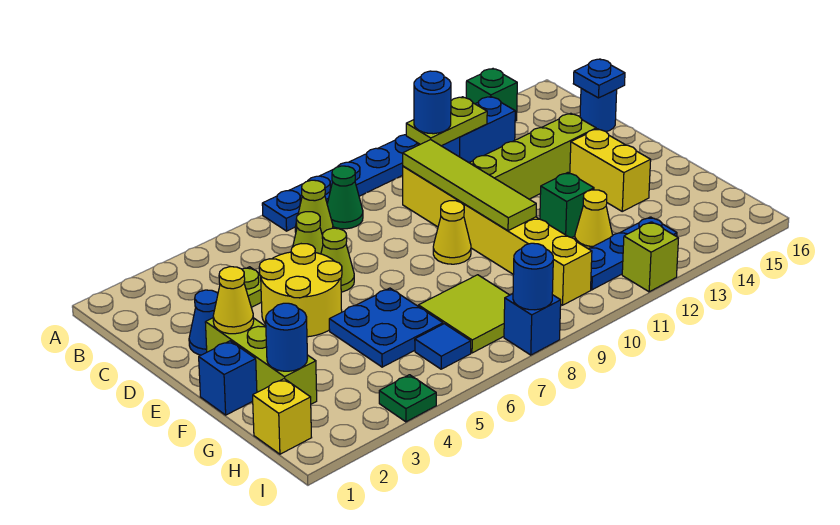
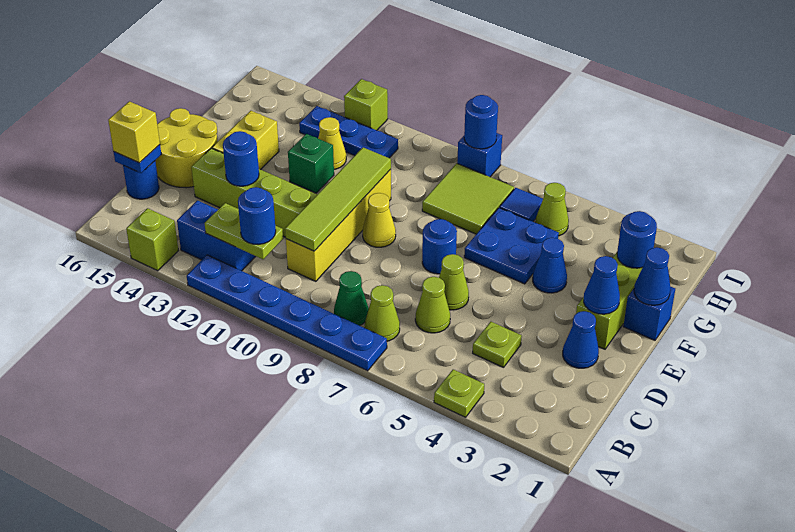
none -> lime 1x1 plate [434,369,484,417]
green 1x1 brick [466,69,517,121] -> lime 1x1 brick [126,208,178,271]
yellow 1x6 brick [403,166,592,305] -> yellow 1x4 brick [286,169,391,281]
yellow 2x2 round brick [259,244,342,337] -> yellow 2x2 round brick moved to [155,108,218,188]
none -> blue 1x1 round brick [223,131,259,186]
yellow 1x1 cone [213,267,254,334] -> blue 1x1 cone [584,256,620,314]
none -> blue 1x1 round brick [422,219,457,274]
none -> blue 1x1 cone [634,247,670,305]
none -> blue 1x1 cone [533,238,567,293]
yellow 1x1 brick [253,379,312,454] -> yellow 1x1 brick moved to [108,101,160,163]
none -> lime 1x1 cone [535,183,569,236]
green 1x1 plate [379,375,436,422] -> none

